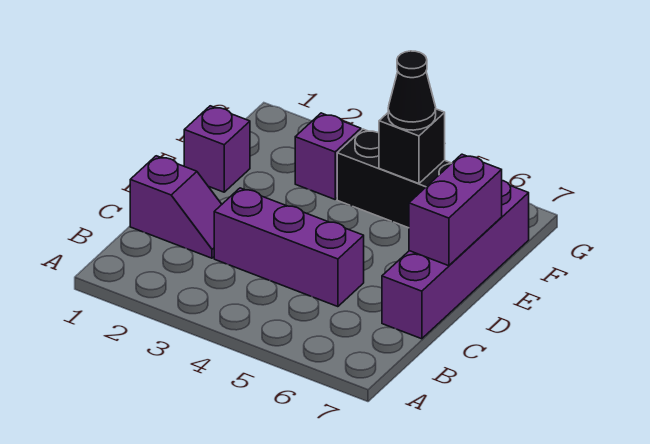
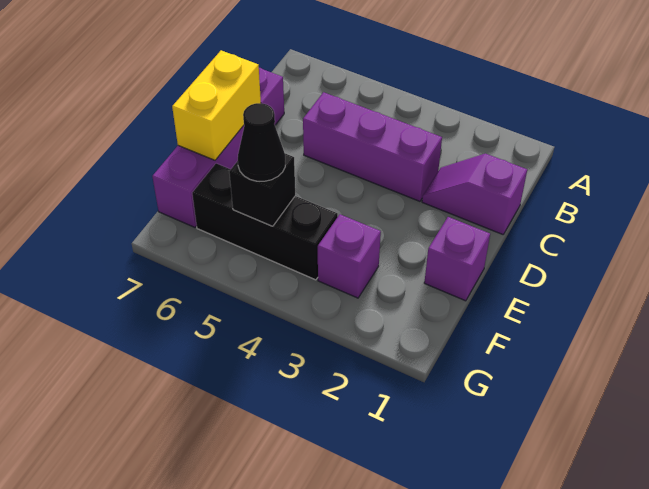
purple 1x2 brick [409,154,502,266] -> yellow 1x2 brick [172,50,261,160]

